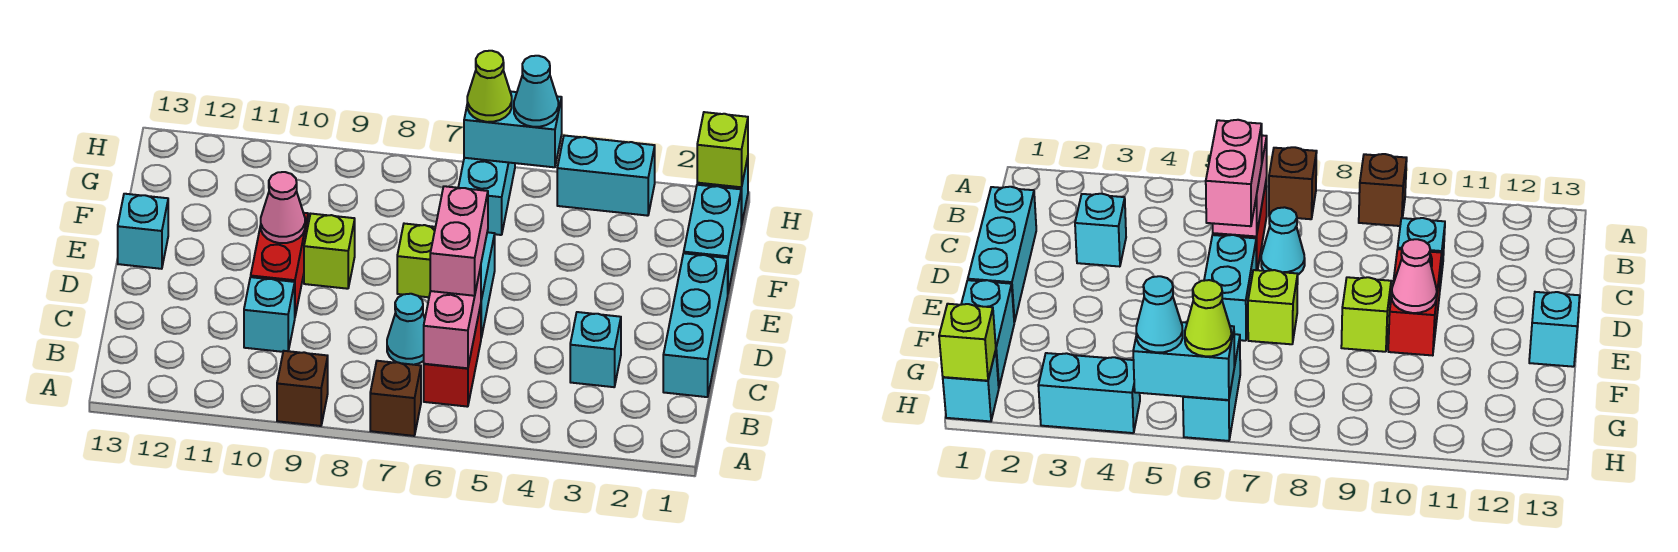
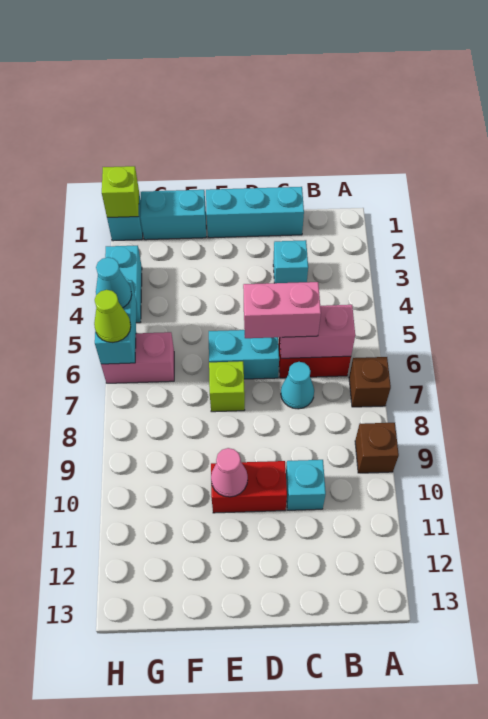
lime 1x1 brick [304,214,355,289] -> none
cyan 1x1 brick [118,194,168,269] -> none
cyan 1x2 brick [458,158,515,235] -> pink 1x2 brick [101,332,174,383]

